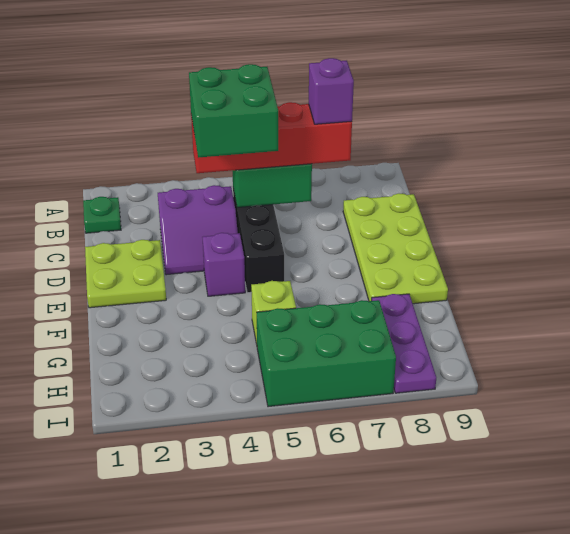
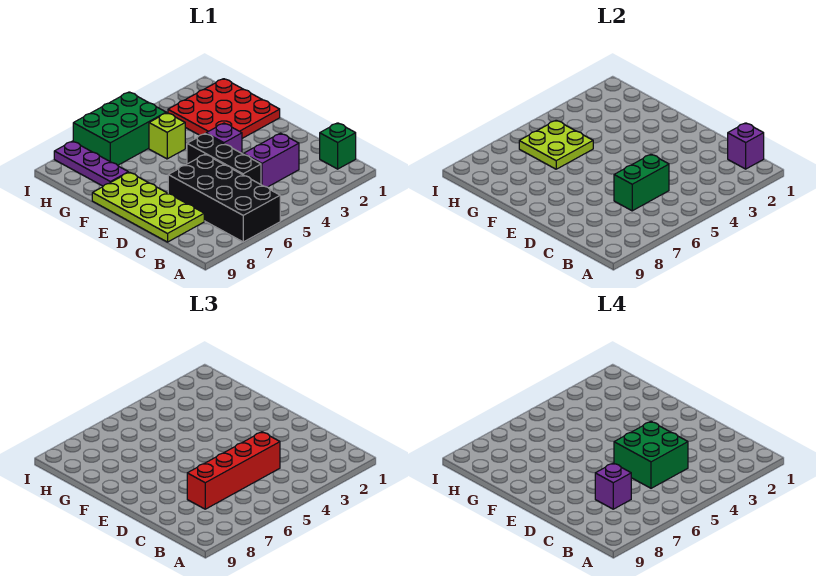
none -> black 2x4 brick [168,154,280,242]
green 1x1 plate [83,197,121,233] -> green 1x1 brick [320,123,356,169]
none -> purple 1x1 brick [728,123,764,169]
lime 2x2 plate [85,240,166,308] -> lime 2x2 plate moved to [519,120,593,169]
none -> red 3x3 plate [168,79,280,138]

